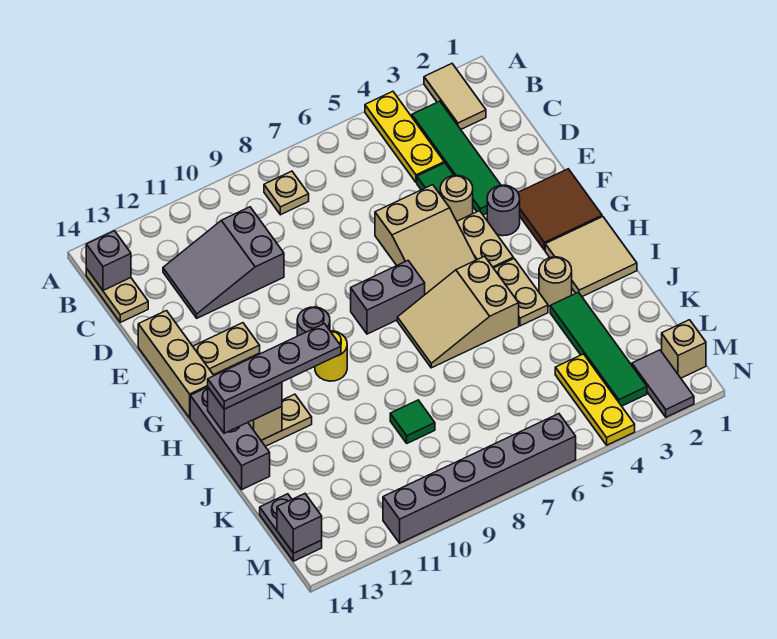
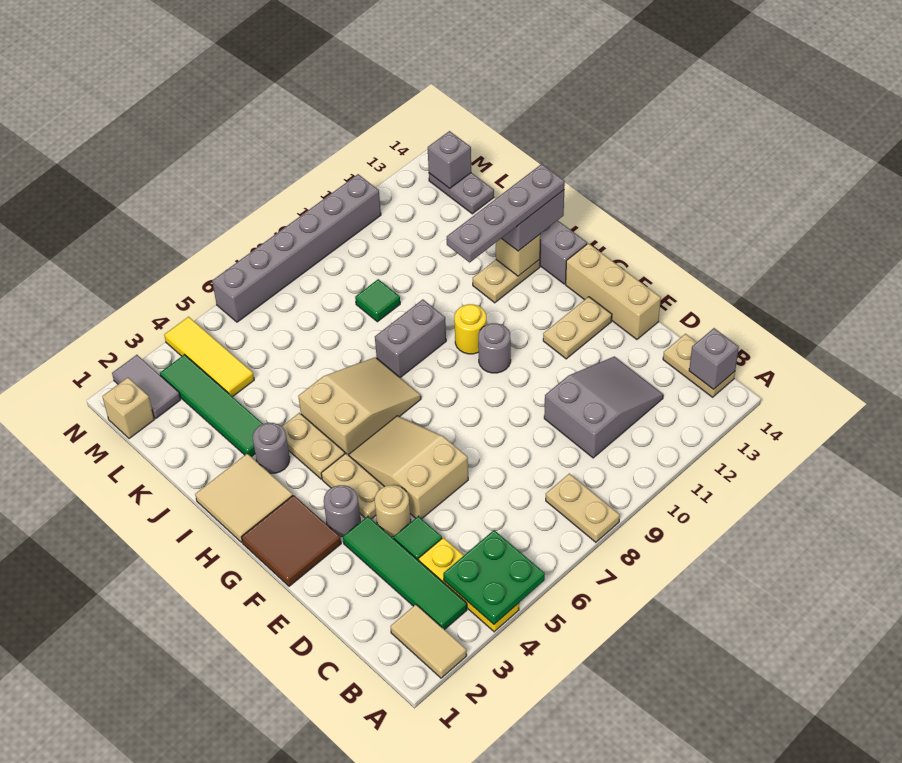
none -> green 2x2 plate [443,530,545,624]
tan 1x1 plate [264,171,309,215] -> tan 1x2 plate [546,474,620,542]
grey 1x2 brick [351,261,425,334] -> grey 1x2 brick moved to [375,299,446,378]
tan 1x1 round brick [539,257,572,306] -> grey 1x1 round brick [253,423,290,473]
yellow 1x3 plate [555,354,635,445] -> yellow 1x3 tile [164,317,254,397]

